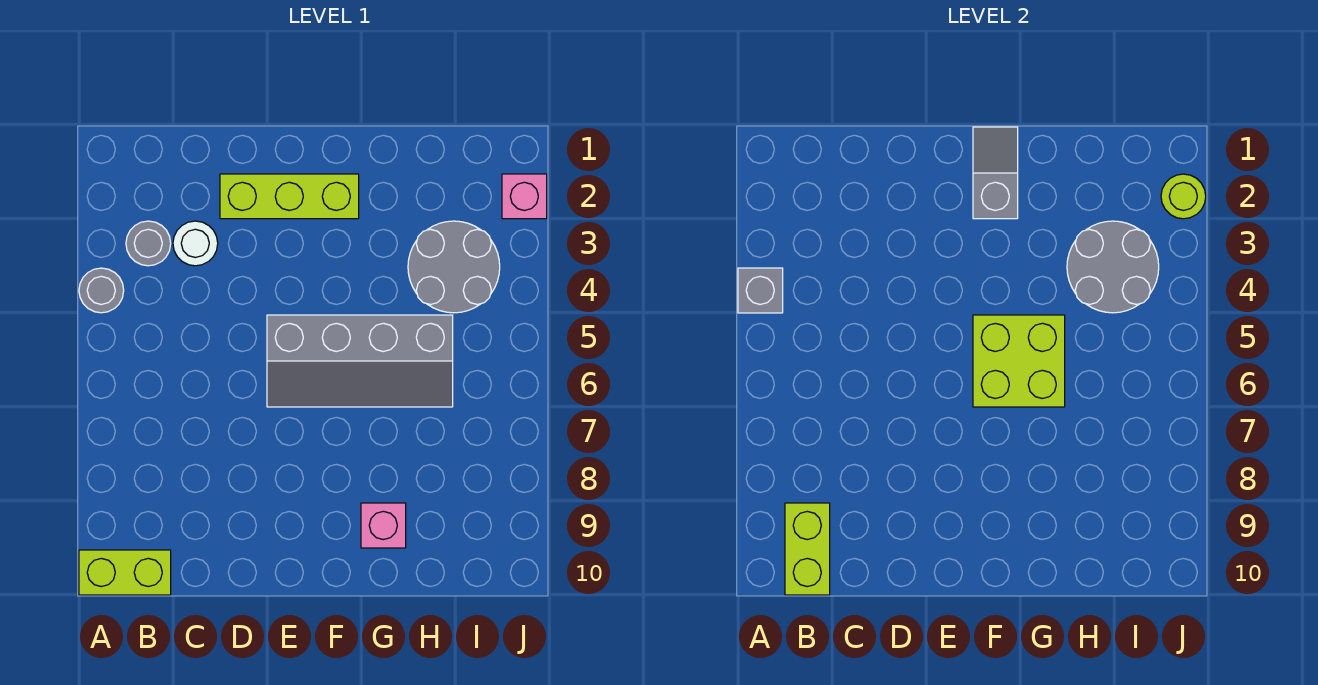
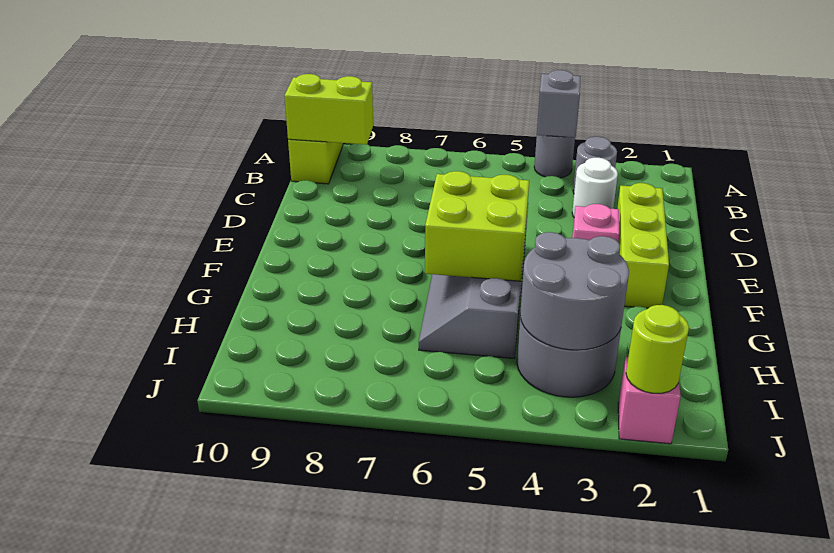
grey 1x2 slope [973,127,1018,219] -> none
pink 1x1 brick [361,503,406,548] -> pink 1x1 brick moved to [572,204,619,241]

